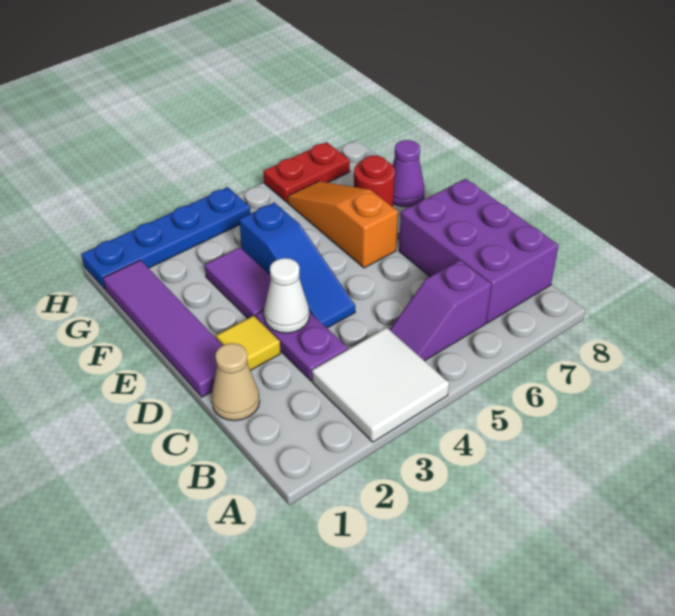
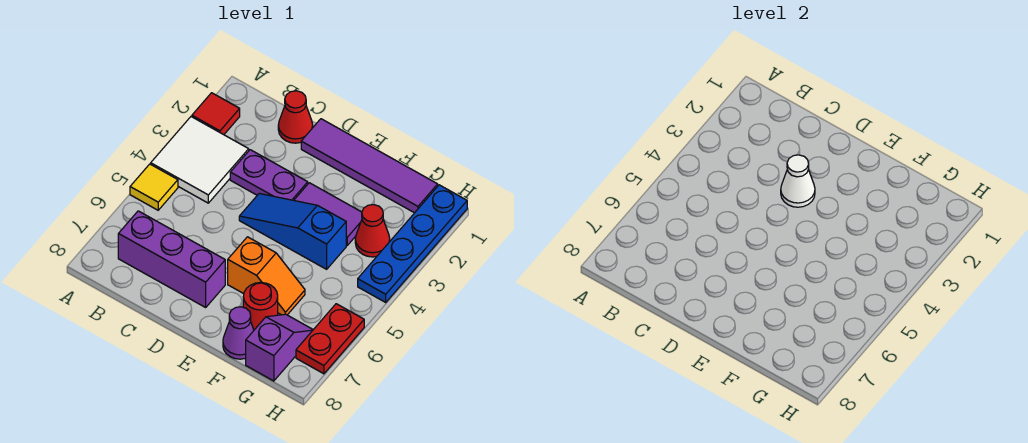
none -> red 1x1 tile [192,93,240,135]
purple 1x2 slope [390,260,491,361] -> purple 1x2 slope moved to [246,314,313,381]
purple 2x3 brick [399,179,559,323] -> purple 1x3 brick [118,211,225,307]
tan 1x1 cone [211,343,260,421] -> red 1x1 cone [278,91,313,143]
yellow 1x1 tile [216,316,281,371] -> yellow 1x1 tile moved to [130,164,178,210]
orange 1x3 slope [287,181,398,268] -> orange 1x2 slope [228,237,305,315]
none -> red 1x1 cone [355,205,390,257]

